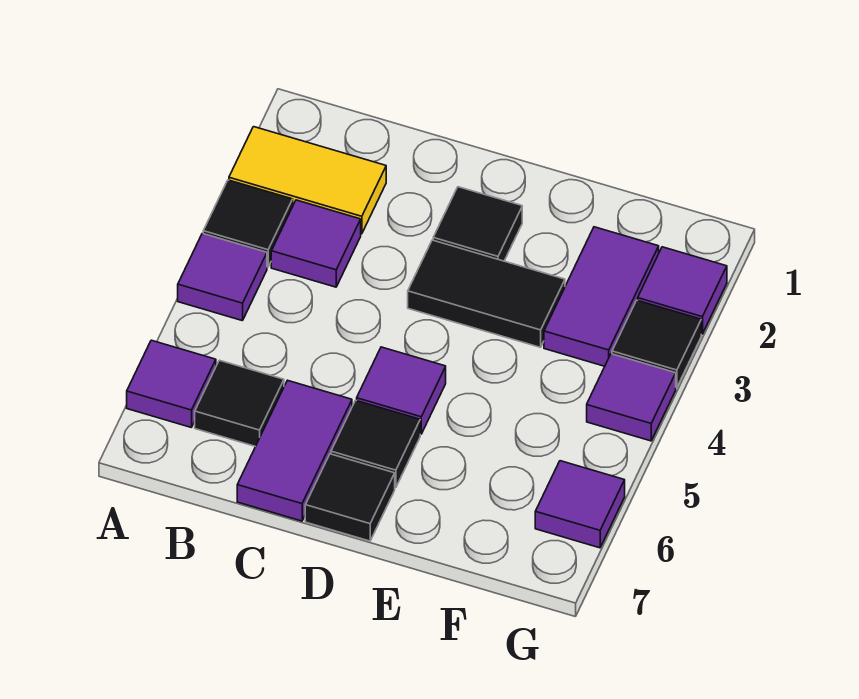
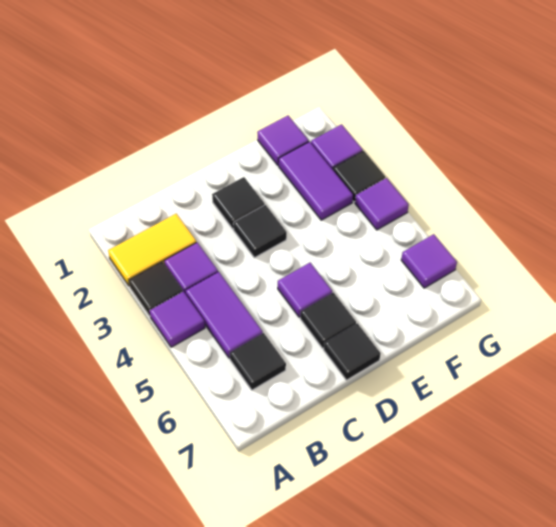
purple 1x1 tile [127,340,216,427] -> purple 1x1 tile moved to [257,116,309,165]
purple 1x2 tile [237,380,352,521] -> purple 1x2 tile moved to [185,272,263,358]
black 1x2 tile [408,240,565,347] -> black 1x1 tile [233,205,287,258]

